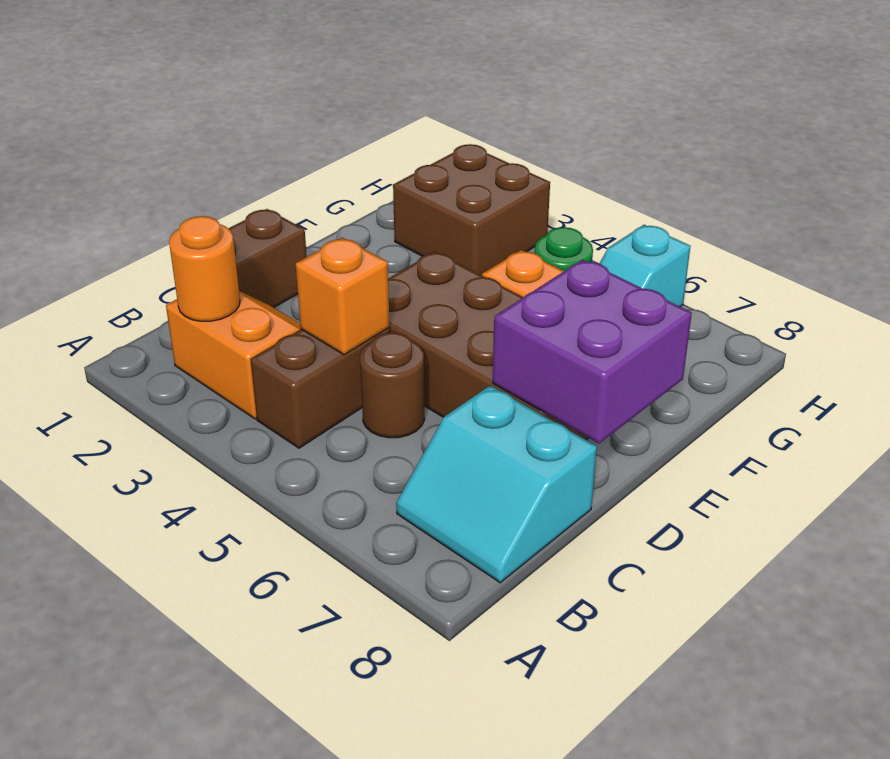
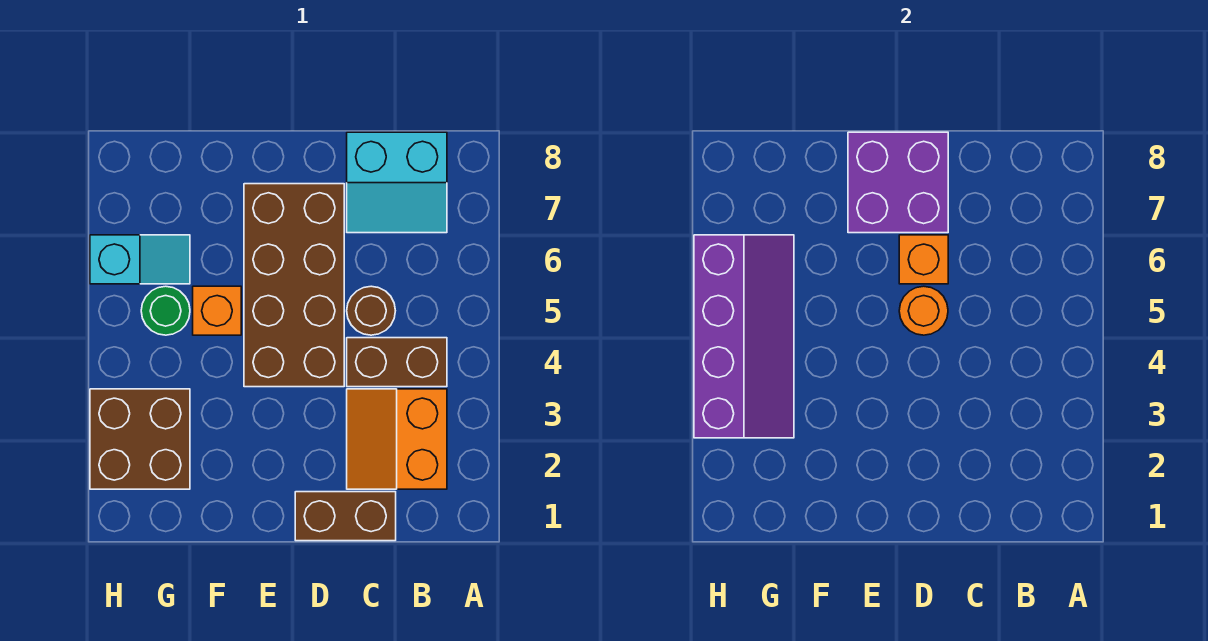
orange 1x1 round brick [169,216,240,321] -> orange 1x1 round brick moved to [899,286,948,335]
cyan 2x2 slope [396,385,597,583] -> cyan 2x2 slope turned to [347,132,447,233]
orange 1x1 brick [296,238,390,355] -> orange 1x1 brick moved to [899,235,948,284]
none -> purple 2x4 slope [694,235,794,438]

